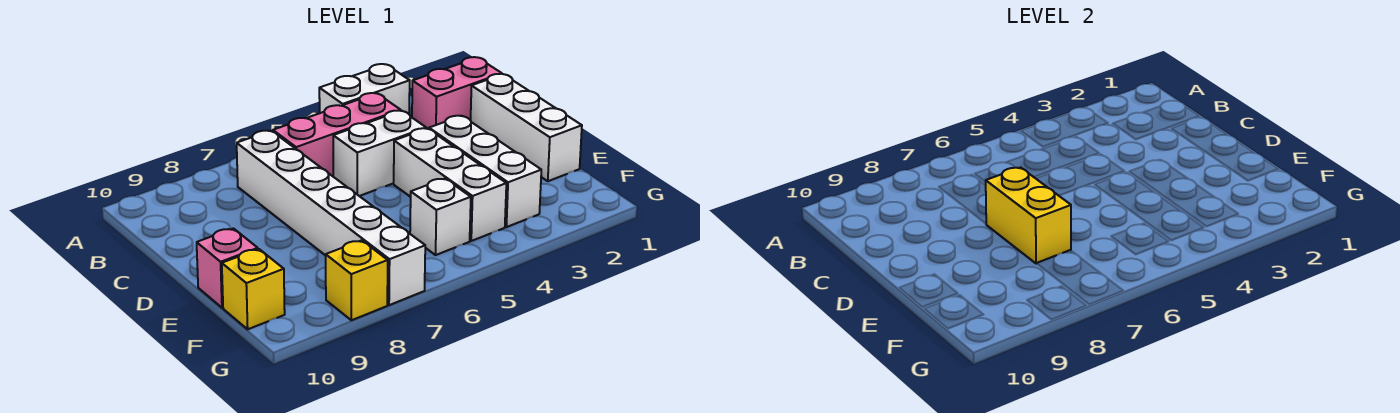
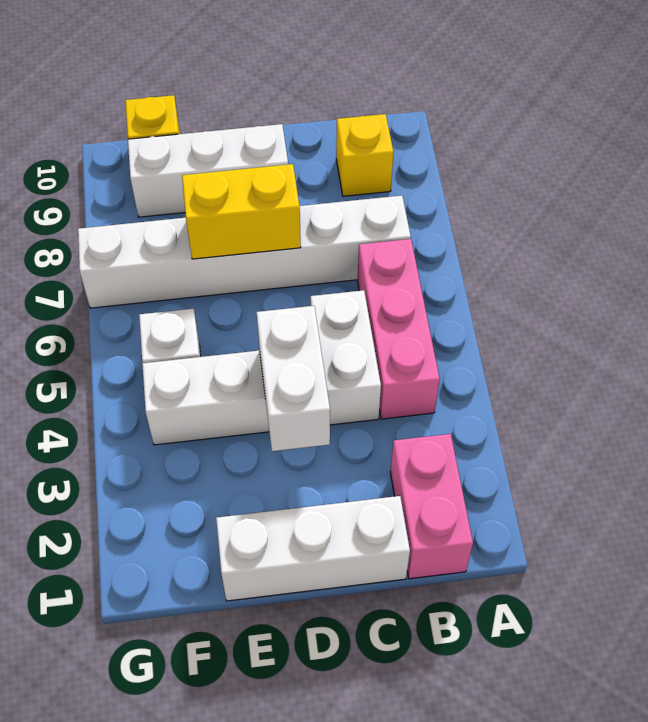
white 1x2 brick [319,64,410,114] -> white 1x2 brick moved to [257,306,330,451]
white 1x3 brick [429,116,541,227] -> white 1x3 brick moved to [128,124,288,217]
pink 1x1 brick [197,228,258,308] -> none
yellow 1x1 brick [326,240,388,320] -> yellow 1x1 brick moved to [336,114,394,196]

